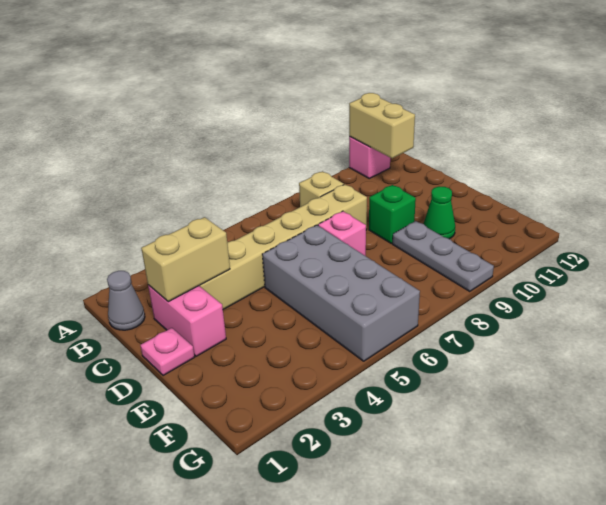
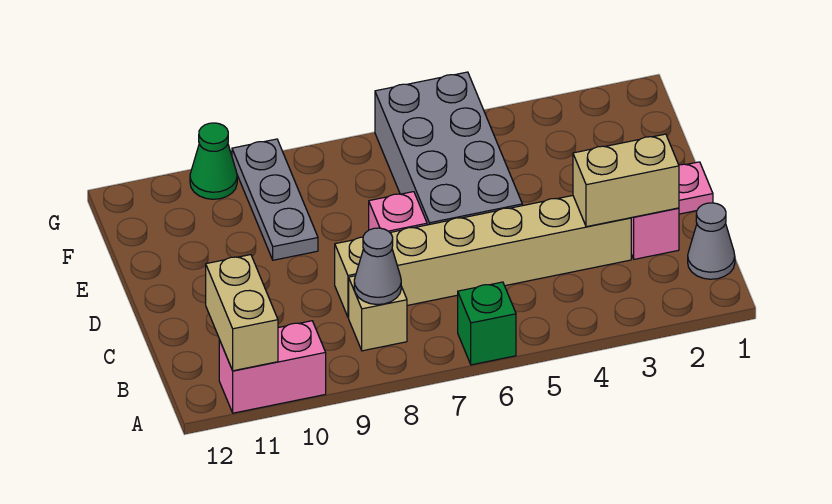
pink 1x1 brick [349,136,390,178] -> pink 1x2 brick [219,321,326,413]
none -> grey 1x1 cone [354,228,401,305]
green 1x1 brick [369,185,416,244] -> green 1x1 brick moved to [458,282,516,365]
green 1x1 cone [423,186,455,239] -> green 1x1 cone moved to [190,123,237,199]

